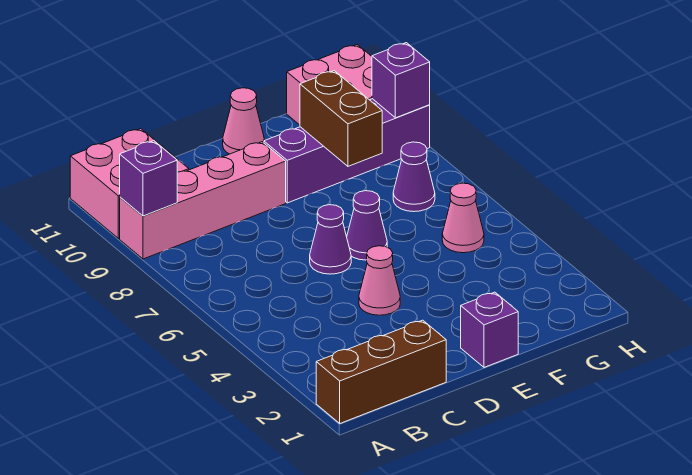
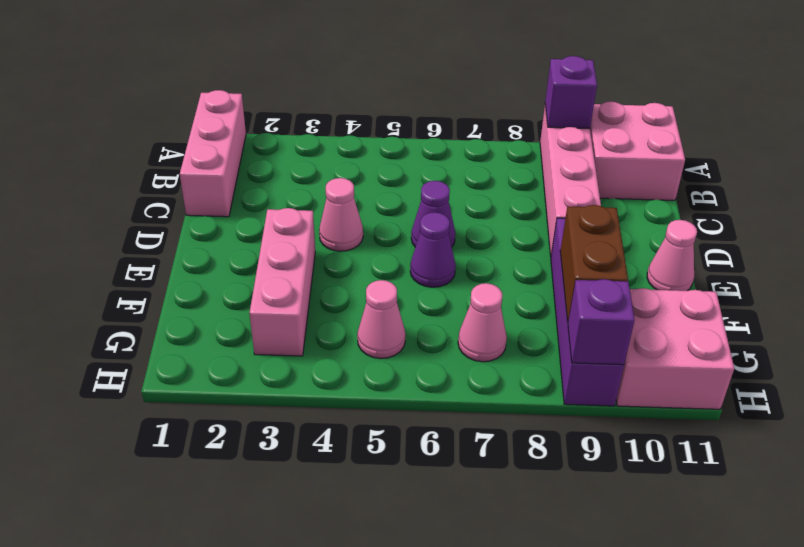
brown 1x3 brick [316,320,446,423] -> pink 1x3 brick [180,90,246,217]
purple 1x1 brick [461,292,518,367] -> none
none -> pink 1x3 brick [249,208,315,356]
brown 1x2 brick [300,71,382,166] -> brown 1x2 brick turned to [560,205,628,321]
purple 1x1 cone [393,142,435,212] -> pink 1x1 cone [458,283,507,362]

